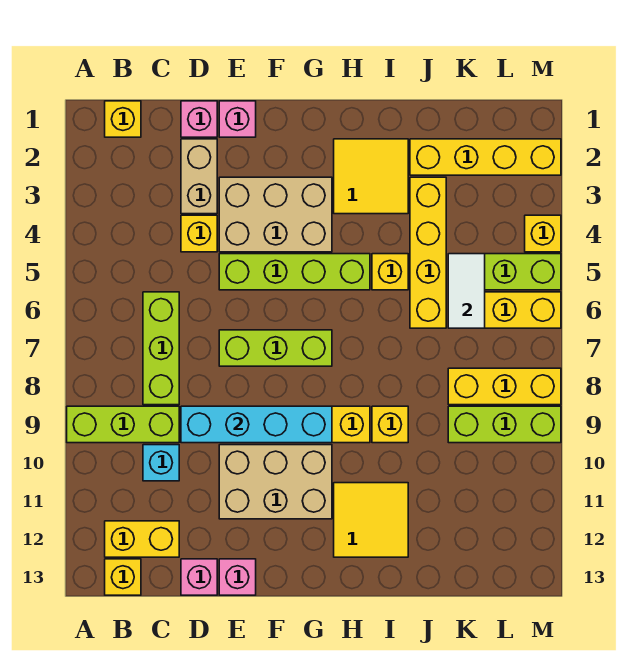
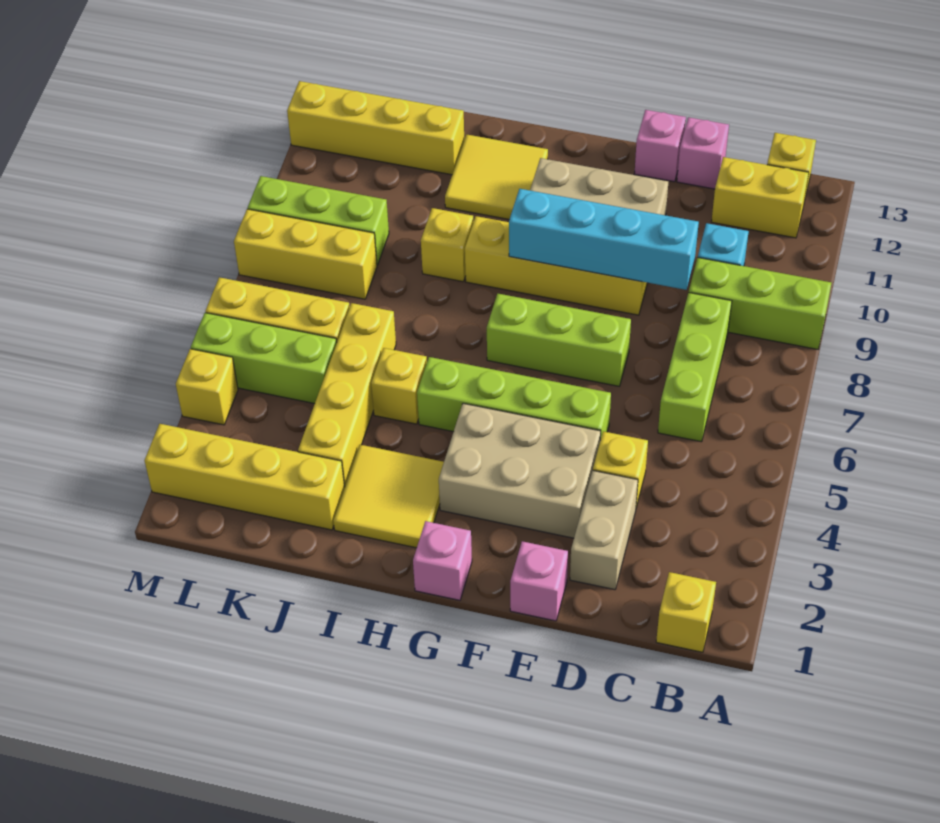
pink 1x1 brick [181,101,217,137] -> pink 1x1 brick moved to [413,521,472,600]
none -> yellow 1x4 brick [287,81,464,175]
white 1x2 tile [448,254,485,328] -> none

